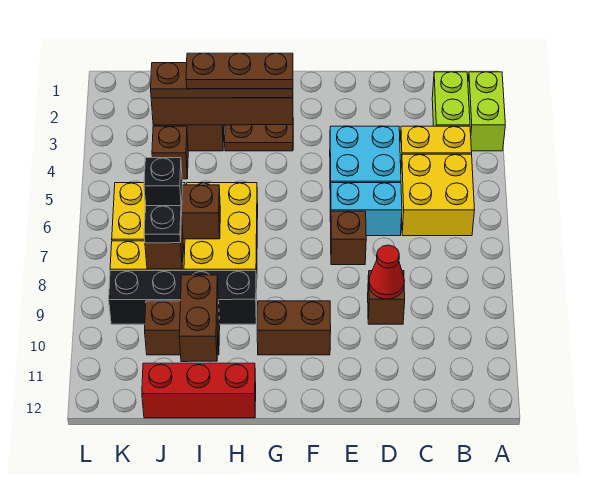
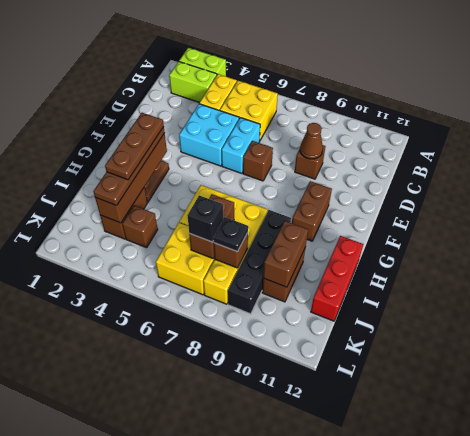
red 1x1 cone [369,245,405,299] -> brown 1x1 cone [300,123,323,159]
brown 1x2 brick [179,275,218,362] -> brown 1x2 brick turned to [263,221,308,287]

